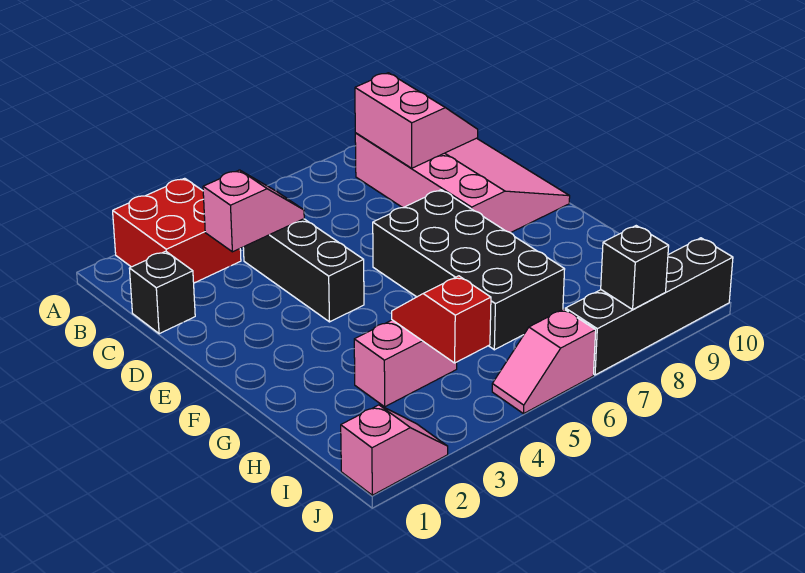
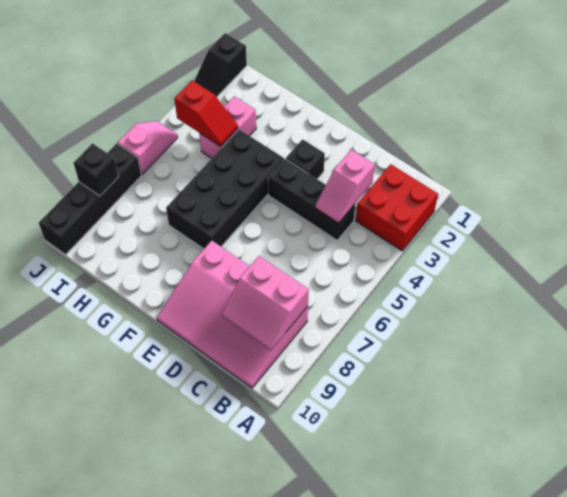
black 1x1 brick [129,251,195,334] -> black 1x1 brick moved to [286,139,325,179]
black 2x4 brick [373,190,565,350] -> black 2x4 brick turned to [166,130,284,249]
pink 1x2 slope [341,405,448,495] -> black 1x2 slope [194,33,247,97]

